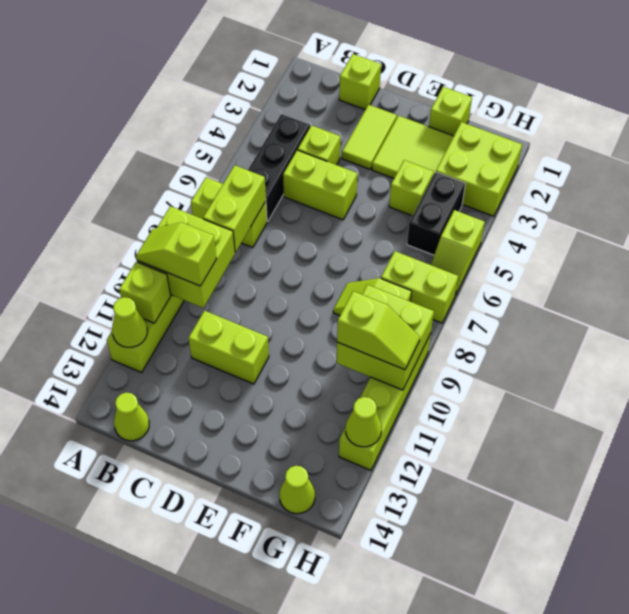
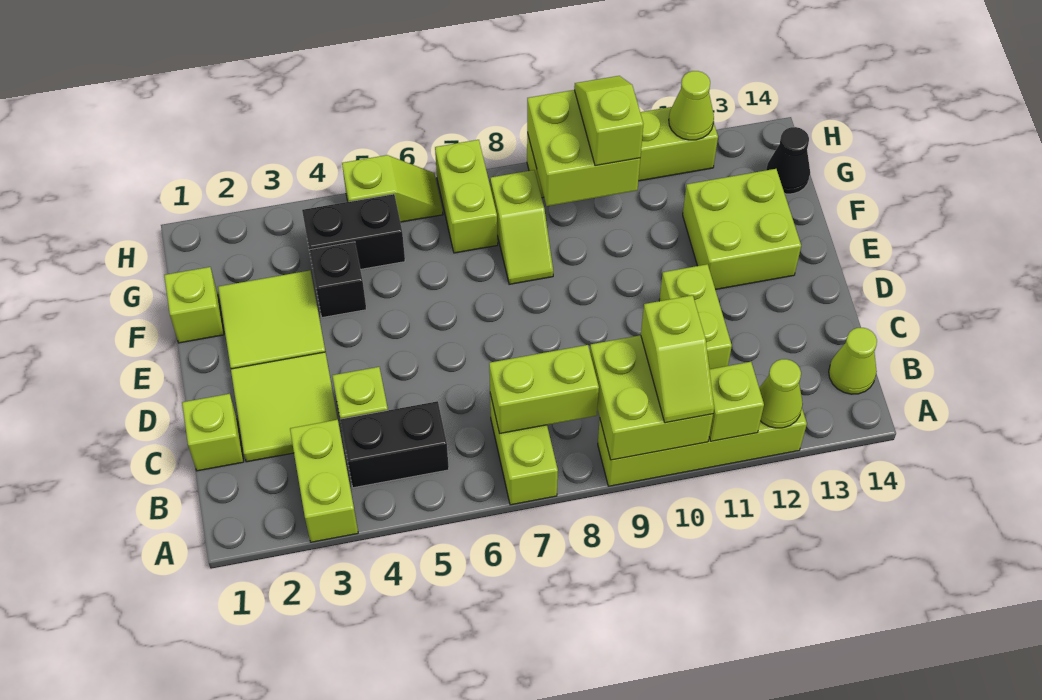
black 1x3 brick [248,114,310,222] -> black 1x2 brick [340,401,449,488]
lime 1x2 brick [283,150,357,220] -> lime 1x2 brick moved to [290,420,358,542]
lime 1x2 tile [342,105,397,170] -> lime 2x2 tile [231,352,338,462]
lime 1x1 brick [389,160,434,216] -> black 1x1 brick [309,242,366,318]
lime 2x2 brick [436,122,522,216] -> lime 2x2 brick moved to [683,169,801,290]
lime 1x1 cone [279,466,315,514] -> black 1x1 cone [766,127,810,194]

